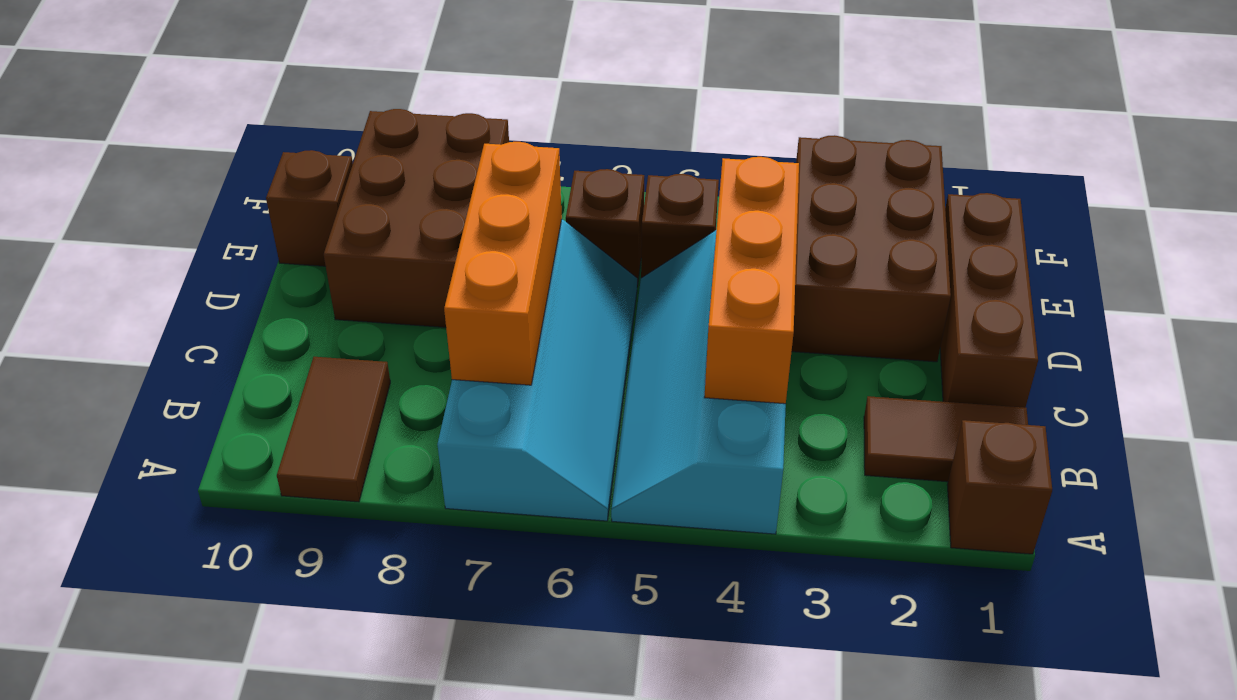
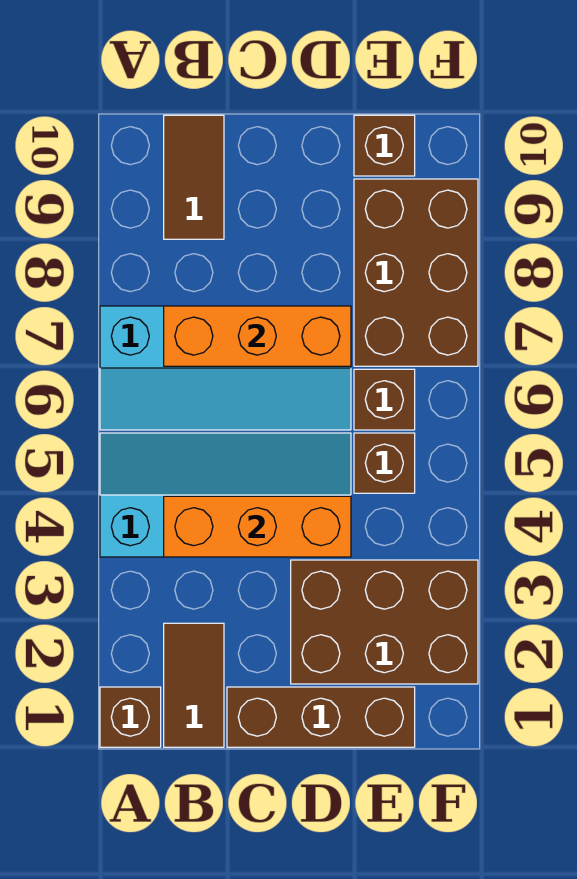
brown 1x2 tile [277,357,390,502] -> brown 1x2 tile turned to [164,115,224,239]
brown 2x3 brick [324,109,509,327] -> brown 2x3 brick turned to [354,179,478,366]

